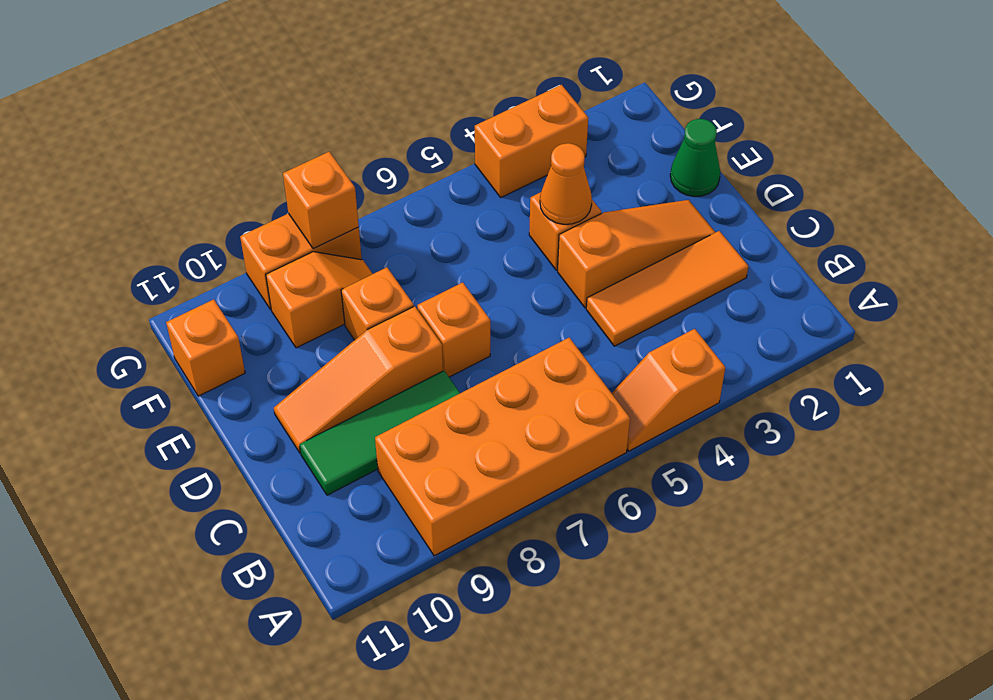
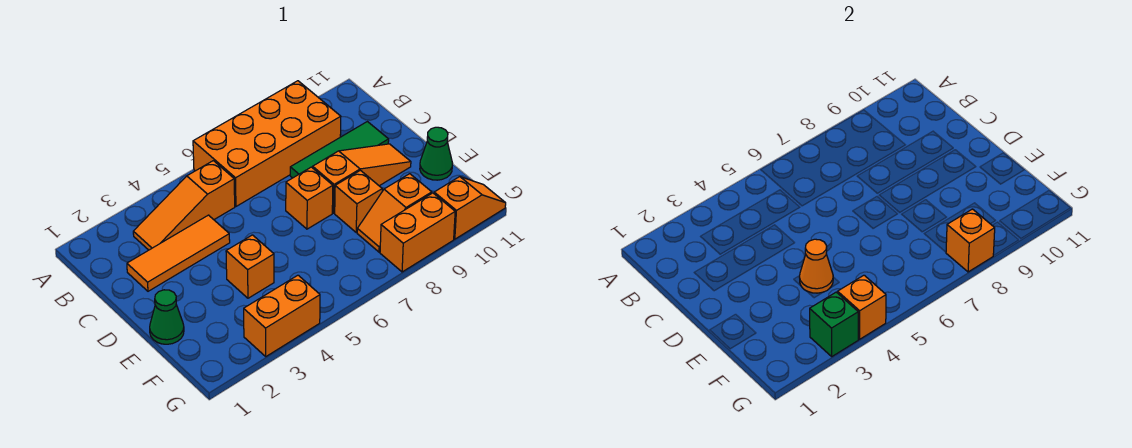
orange 1x2 slope [612,329,725,451] -> orange 1x2 slope moved to [434,177,506,239]
orange 1x3 slope [558,200,715,308] -> orange 1x3 slope moved to [133,161,235,250]
none -> green 1x1 cone [420,127,452,180]
orange 1x1 brick [166,299,245,396] -> orange 1x1 brick moved to [838,275,886,339]
none -> green 1x1 brick [810,292,858,356]

